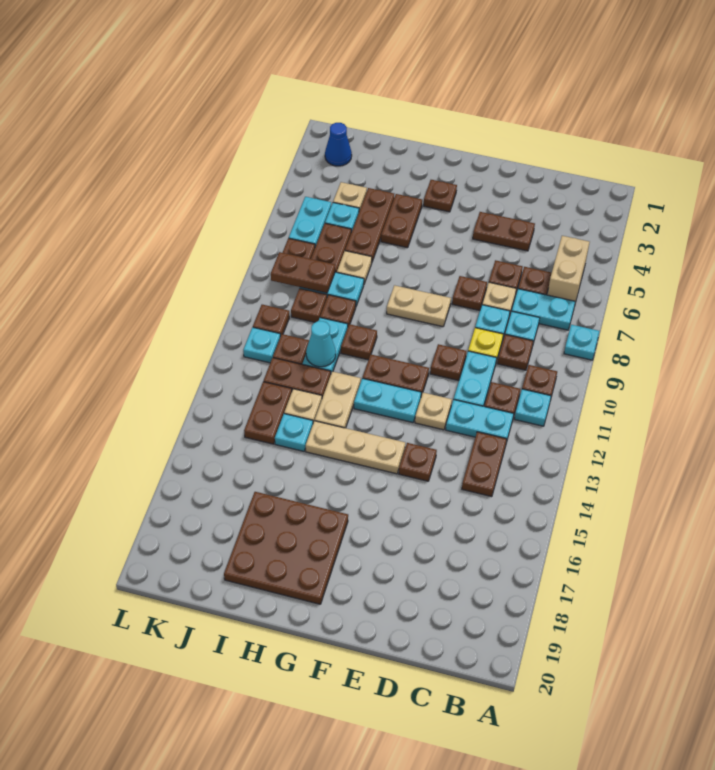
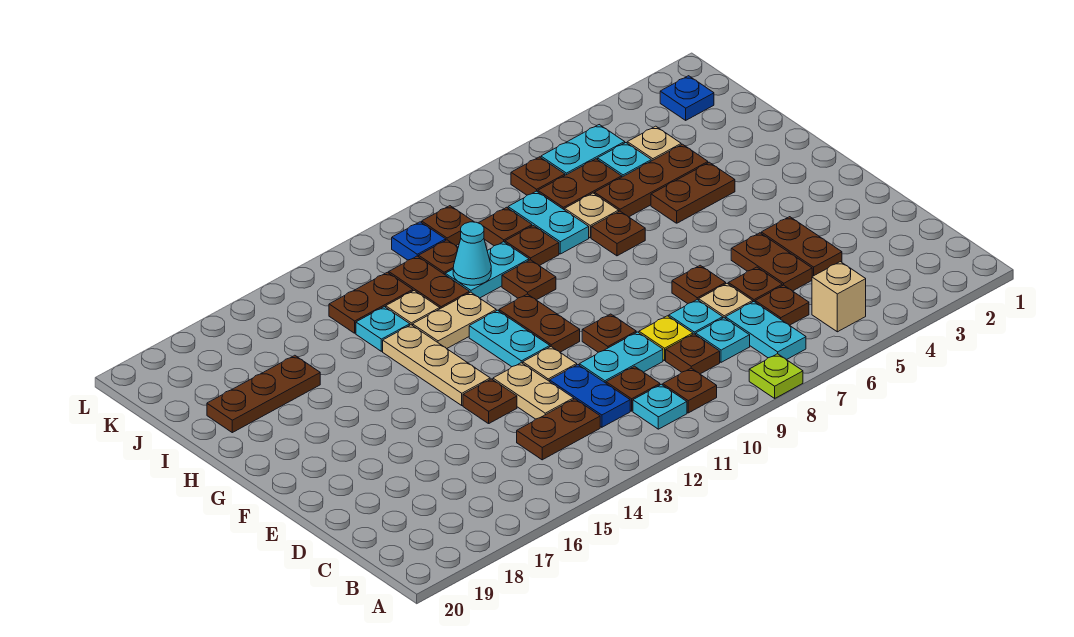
cyan 1x1 plate [564,325,599,360] -> lime 1x1 plate [749,354,803,398]
tan 1x2 brick [547,236,590,303] -> tan 1x1 brick [812,262,866,332]
cyan 1x2 plate [446,400,514,443] -> blue 1x2 plate [550,365,630,427]
tan 1x2 plate [387,285,451,327] -> tan 1x2 plate moved to [493,363,574,419]
brown 1x1 plate [424,180,457,212] -> brown 1x1 plate moved to [591,211,645,256]
brown 3x3 plate [224,492,348,604] -> brown 1x3 plate [207,355,320,433]
brown 1x2 plate [271,252,335,293] -> brown 1x2 plate moved to [731,233,812,291]
blue 1x1 cone [325,123,352,166] -> blue 1x1 plate [660,76,714,120]
cyan 1x1 plate [243,327,280,363] -> blue 1x1 plate [392,222,446,260]

